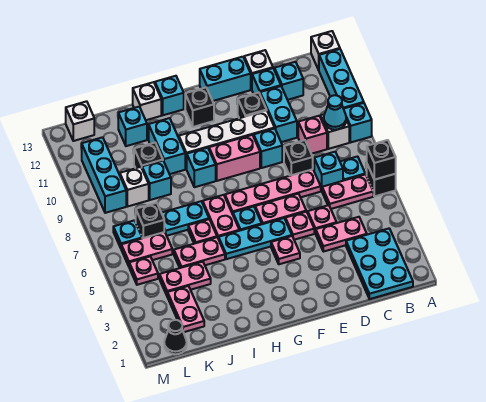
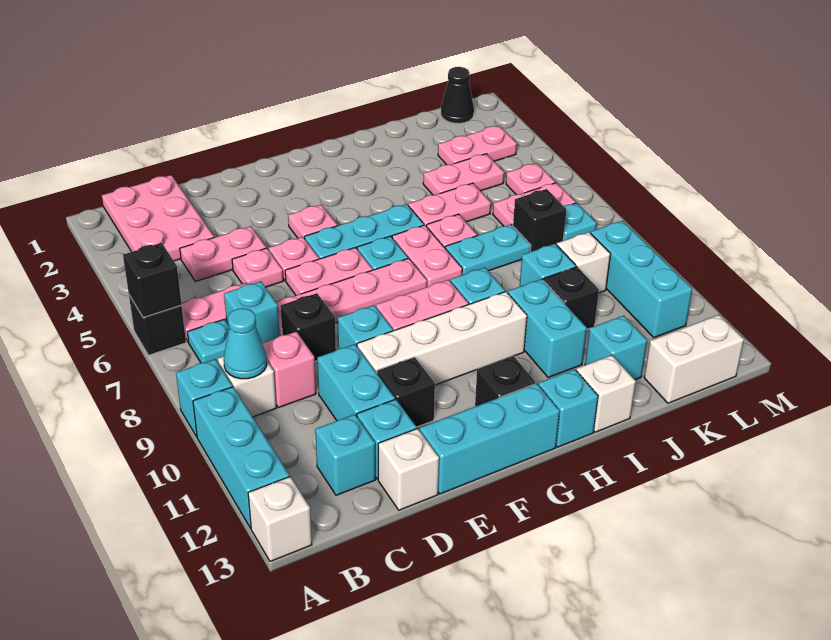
cyan 2x3 plate [346,229,413,299] -> pink 2x3 plate [102,175,214,261]
cyan 1x2 brick [200,57,251,101] -> cyan 1x3 brick [420,384,560,494]
pink 1x2 plate [167,286,204,332] -> pink 1x2 plate turned to [438,126,517,165]
white 1x1 brick [66,101,94,141] -> white 1x2 brick [644,315,744,403]

